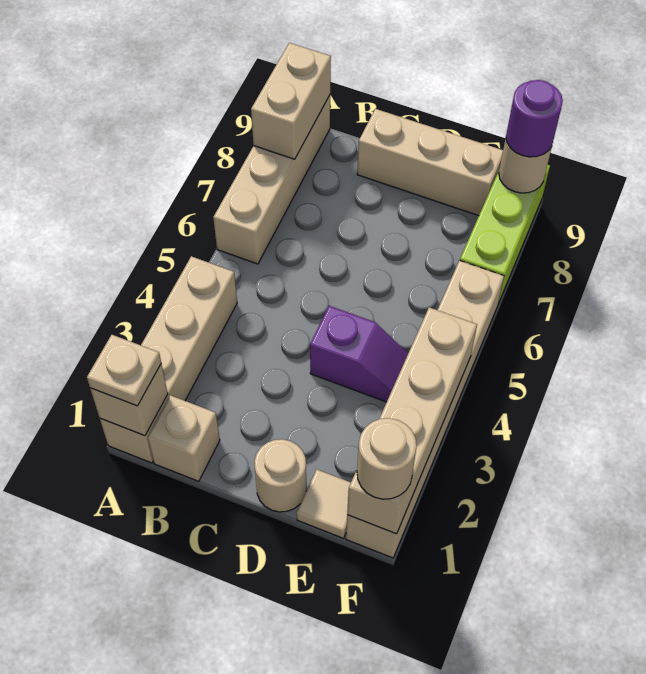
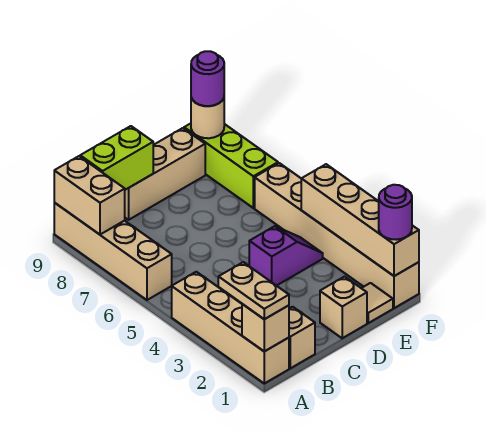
tan 1x1 plate [87,335,161,406] -> tan 1x2 plate [218,262,289,319]
none -> lime 1x2 brick [80,126,153,190]
tan 1x1 round brick [254,439,306,512] -> tan 1x1 brick [320,277,367,338]
tan 1x1 round brick [357,418,417,499] -> purple 1x1 round brick [379,185,412,240]

